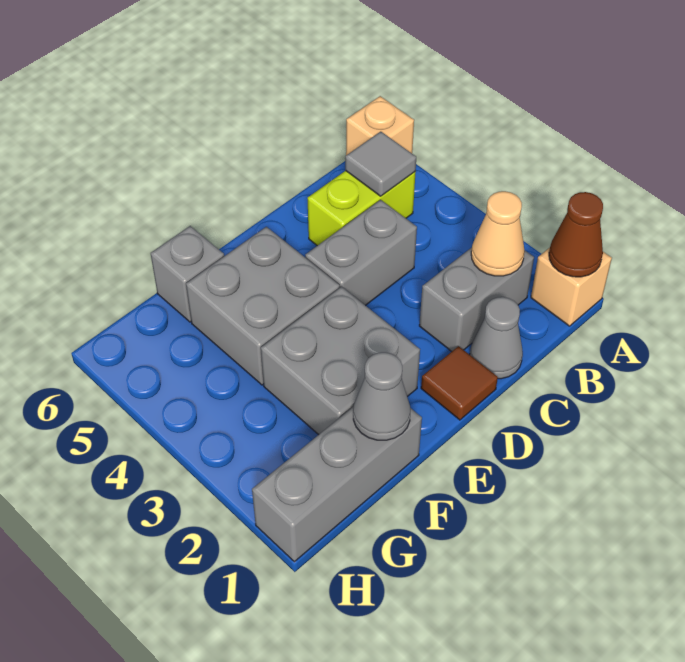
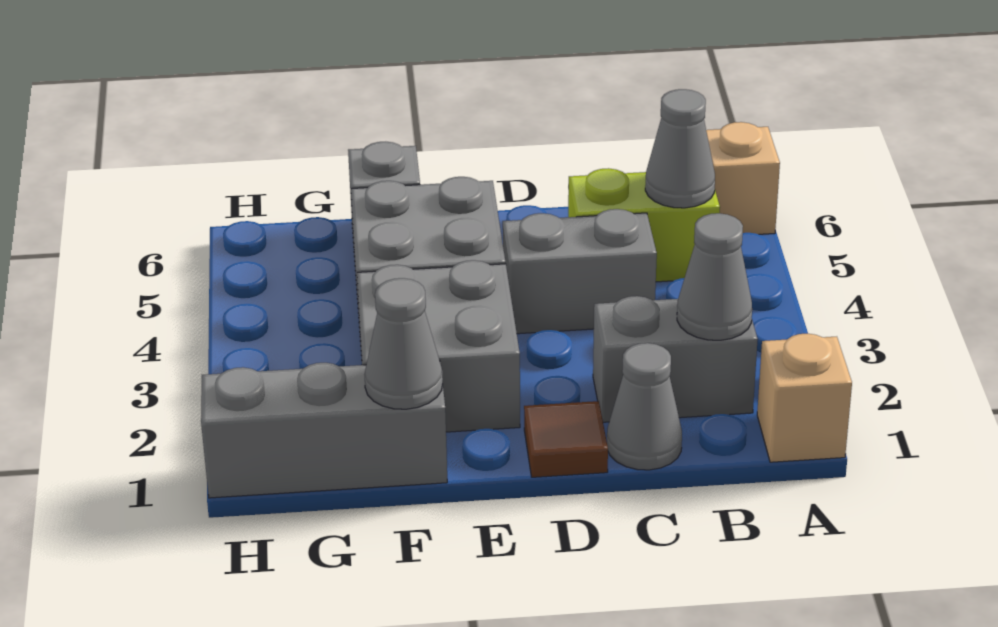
brown 1x1 cone [549,192,603,277] -> none
tan 1x1 cone [471,191,525,276] -> grey 1x1 cone [677,213,752,340]
grey 1x1 tile [345,132,416,196] -> grey 1x1 cone [645,89,715,208]

